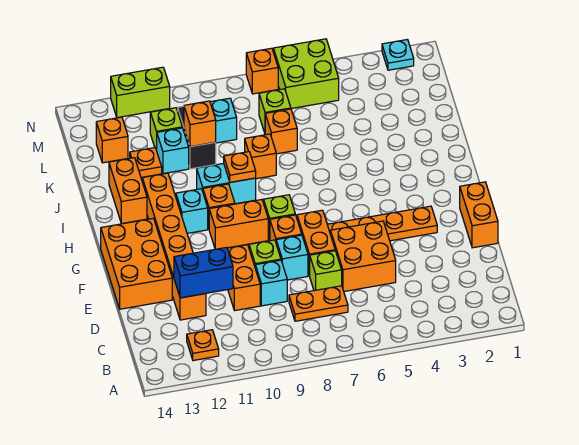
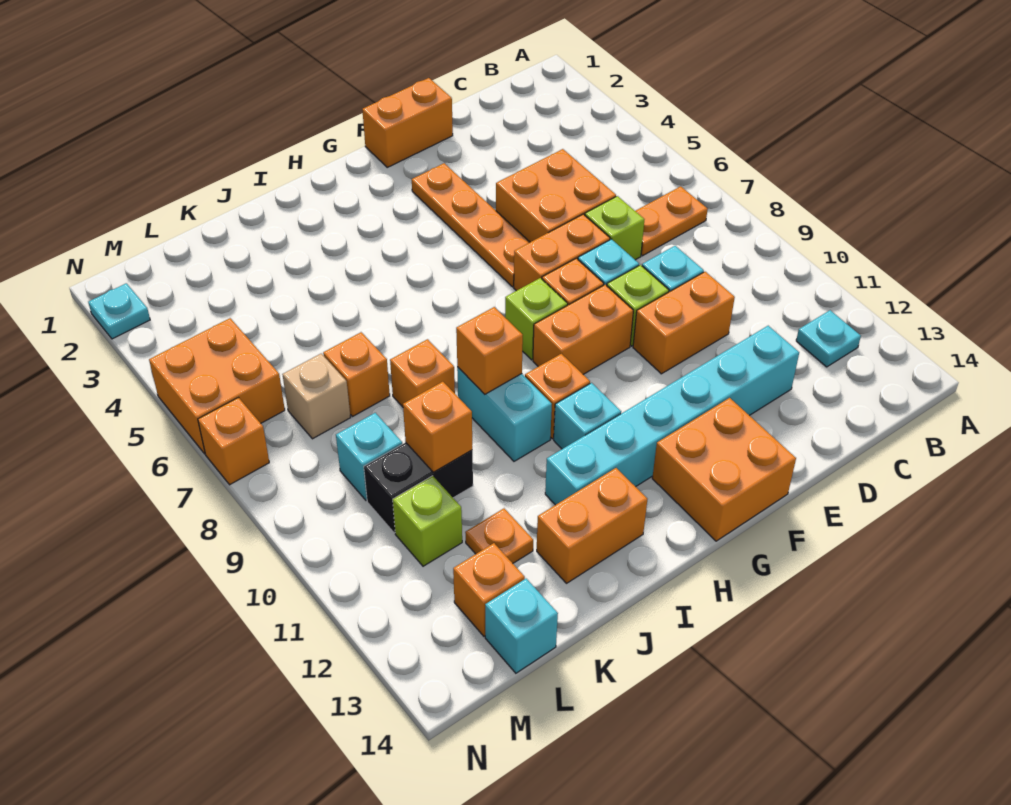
orange 1x1 plate [187,330,219,361] -> cyan 1x1 plate [796,310,861,367]
orange 1x2 plate [289,286,348,321] -> orange 1x2 plate turned to [636,186,708,256]
blue 1x2 brick [174,247,233,298] -> none
orange 1x6 brick [142,173,206,320] -> cyan 1x6 brick [545,326,799,505]
orange 2x3 brick [101,218,172,309] -> orange 2x2 brick [652,398,796,541]
orange 1x2 brick [209,200,268,249] -> orange 1x2 brick turned to [533,285,633,374]
orange 1x1 plate [224,152,256,182] -> orange 1x1 brick [456,307,523,394]
cyan 1x1 brick [157,128,189,174] -> cyan 1x1 brick moved to [485,579,558,673]
lime 1x1 brick [259,89,291,133] -> tan 1x1 brick [283,354,351,439]
lime 2x2 brick [273,39,339,109] -> orange 2x2 brick [149,318,285,454]
lime 1x2 brick [111,67,170,118] -> none

